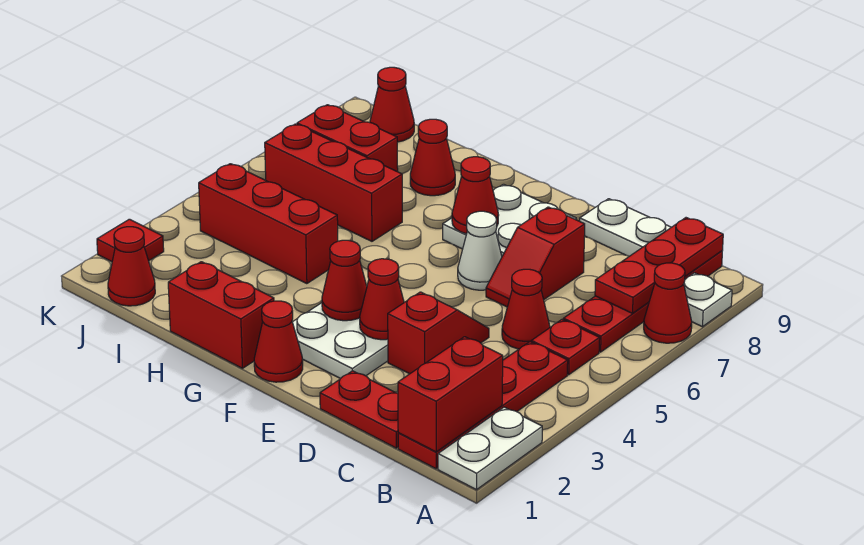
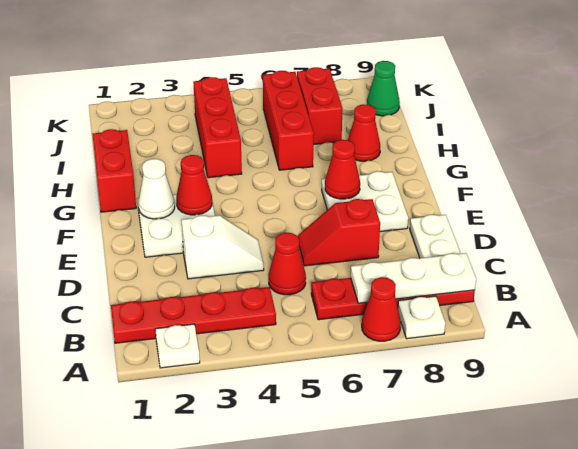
white 1x2 plate [438,407,542,490] -> white 1x1 plate [155,324,200,368]
red 1x2 brick [398,337,503,452] -> none
red 1x1 plate [531,320,600,375] -> none
red 1x3 plate [595,218,723,313] -> white 1x3 plate [351,253,476,303]
red 1x2 plate [320,371,398,448] -> none
red 1x2 slope [388,292,489,374] -> white 1x2 slope [182,215,264,279]
red 1x1 cone [360,259,404,340] -> none
white 1x1 cone [458,211,502,290] -> white 1x1 cone moved to [138,159,175,219]
red 1x1 cone [254,301,303,382] -> none
red 1x1 cone [108,227,155,306] -> none
red 1x1 cone [370,67,414,142] -> green 1x1 cone [367,61,400,116]
red 1x1 tile [97,219,164,262] -> none

